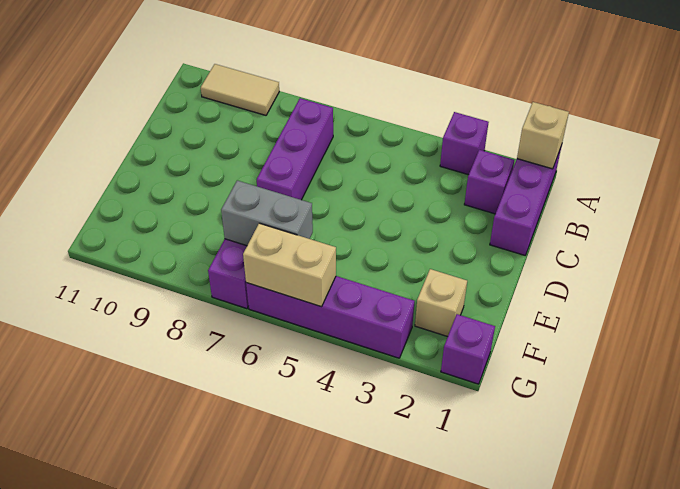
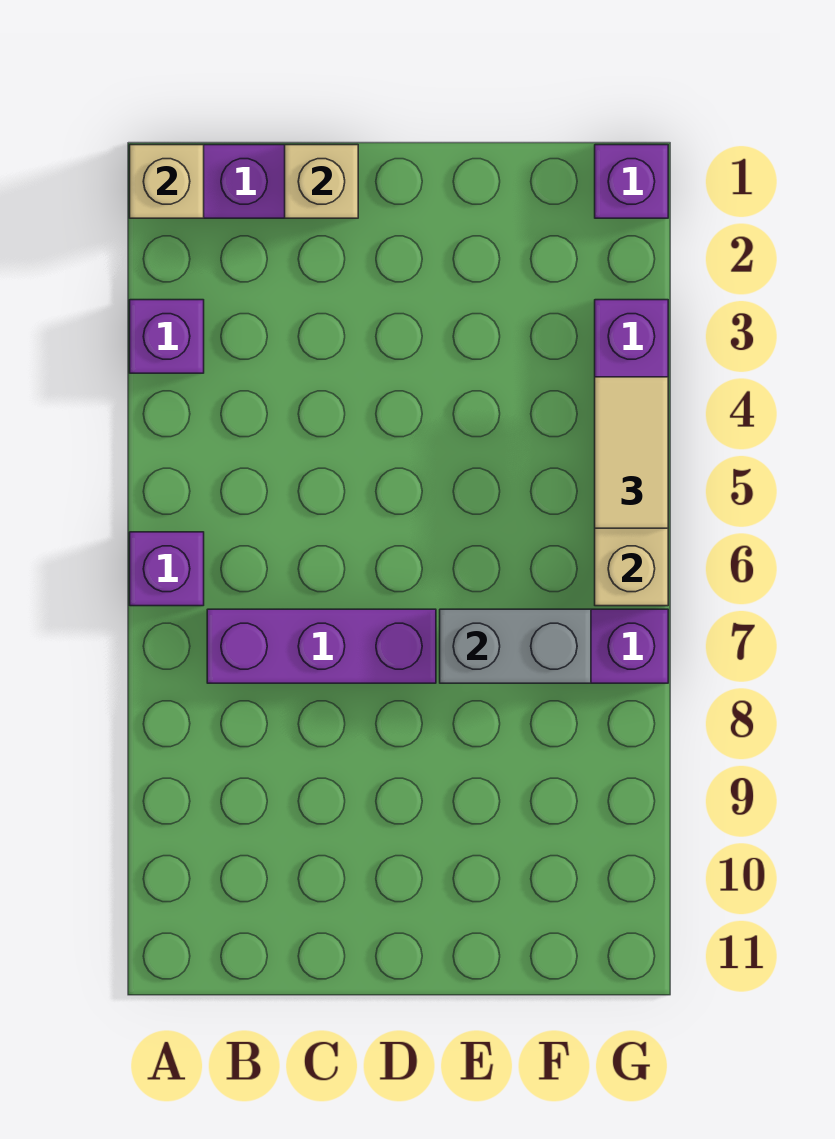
tan 1x2 tile [201,64,279,115] -> tan 1x2 tile moved to [595,377,668,528]
purple 1x1 brick [464,150,514,214] -> purple 1x1 brick moved to [130,532,204,606]
tan 1x1 brick [415,269,467,337] -> tan 1x1 brick moved to [285,145,358,218]
grey 1x2 brick [221,181,313,246] -> grey 1x2 brick turned to [440,609,591,683]

